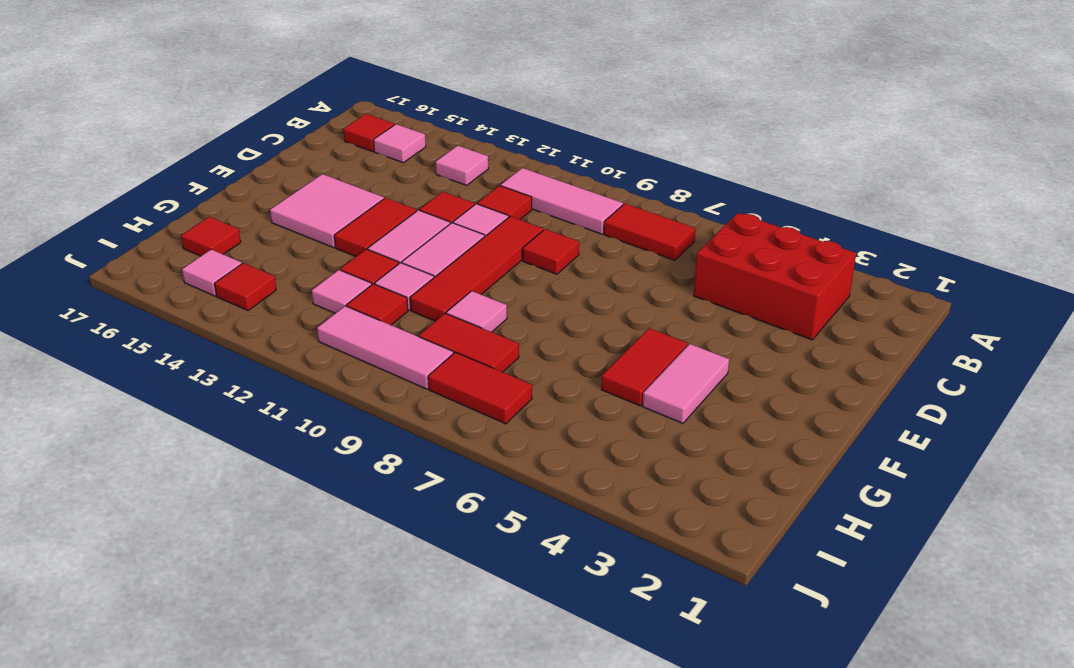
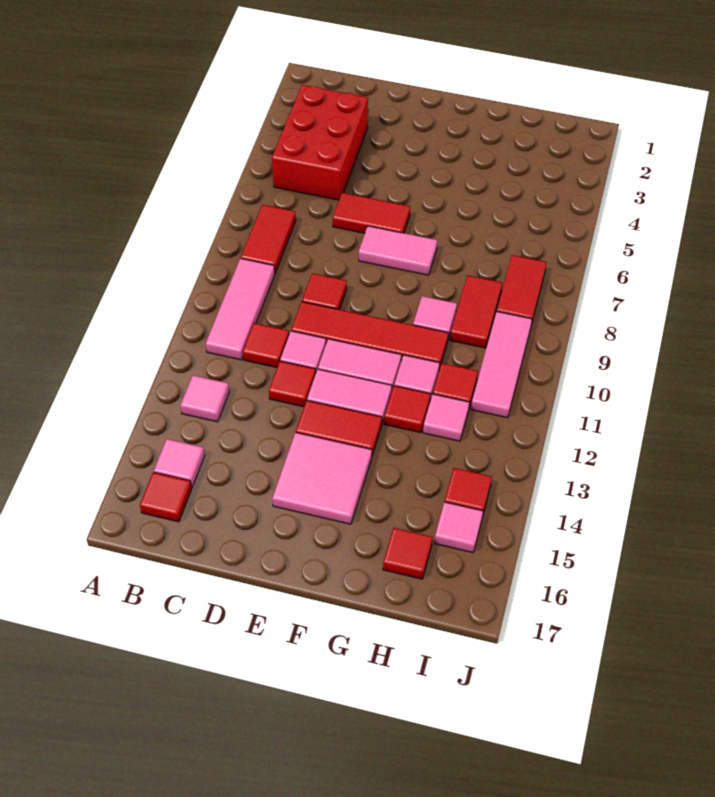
pink 1x2 tile [643,344,729,423] -> pink 1x2 tile moved to [359,226,437,275]
red 1x2 tile [601,328,688,406] -> red 1x2 tile moved to [333,193,410,233]

